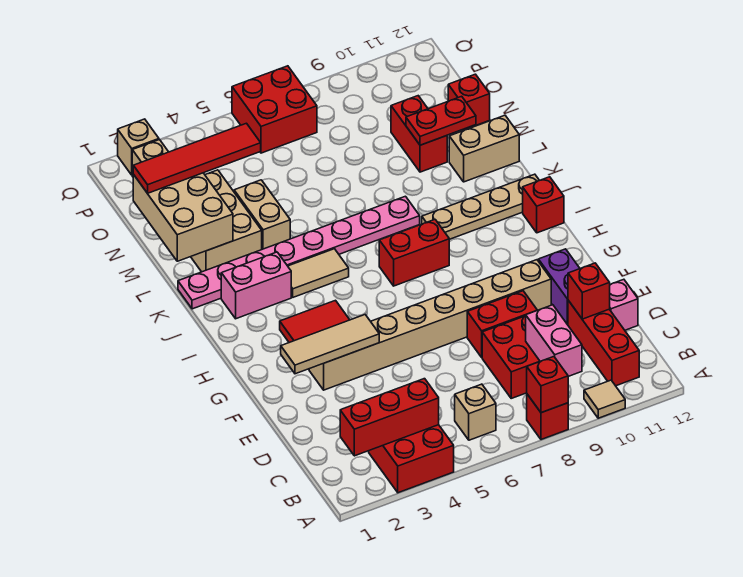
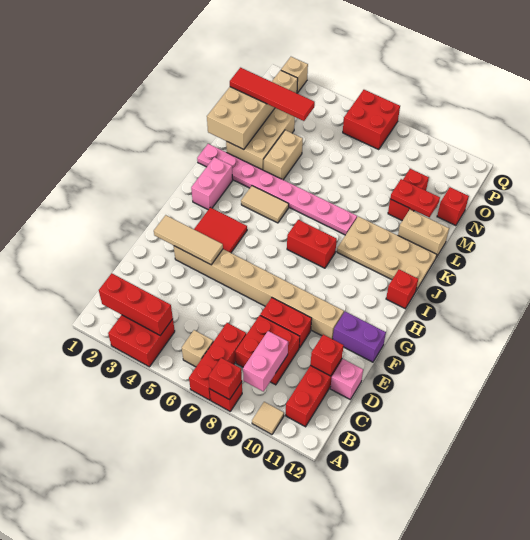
none -> red 1x3 brick [189,323,246,400]
purple 1x2 brick [538,249,580,325] -> purple 1x2 brick turned to [333,312,386,362]
pink 1x2 brick [221,252,291,319] -> pink 1x2 brick turned to [191,157,233,210]
tan 1x4 plate [422,174,539,239] -> tan 2x4 plate [337,216,437,291]

